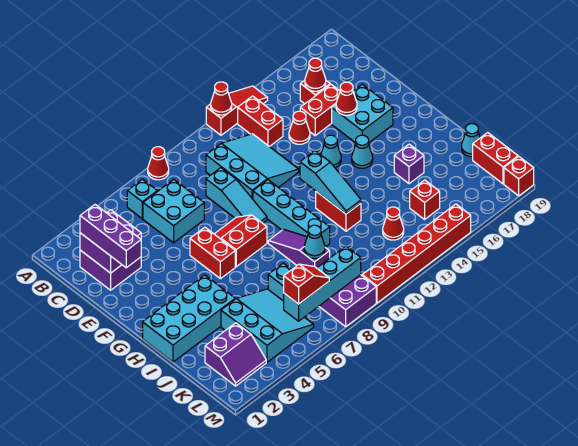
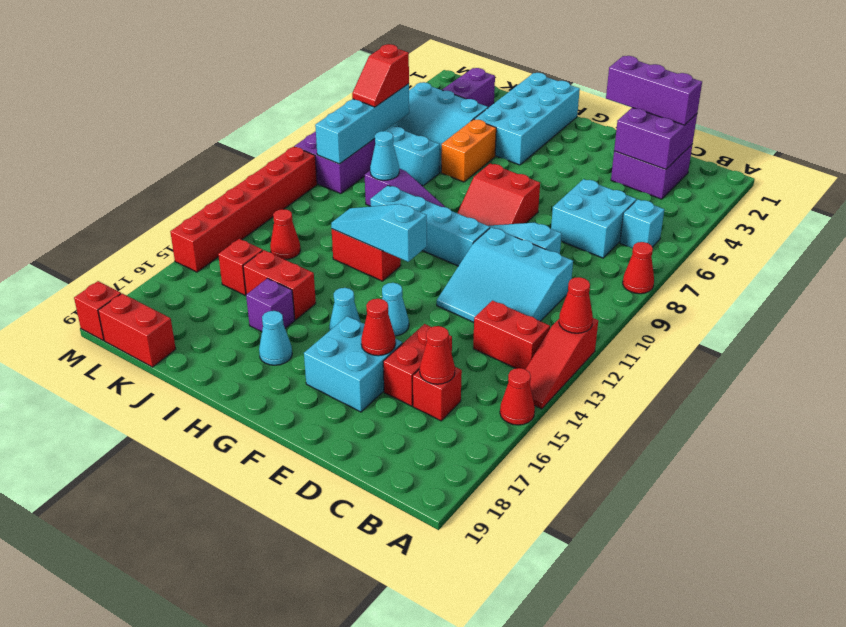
red 1x1 cone [289,111,310,144] -> red 1x1 cone moved to [500,368,535,425]
red 1x2 brick [190,227,235,279] -> red 1x2 brick moved to [243,250,316,320]
red 2x2 slope [215,215,267,267] -> red 2x2 slope turned to [458,163,540,226]
none -> orange 1x2 brick [441,119,496,182]
cyan 1x1 cone [462,124,480,157] -> cyan 1x1 cone moved to [259,311,292,365]

